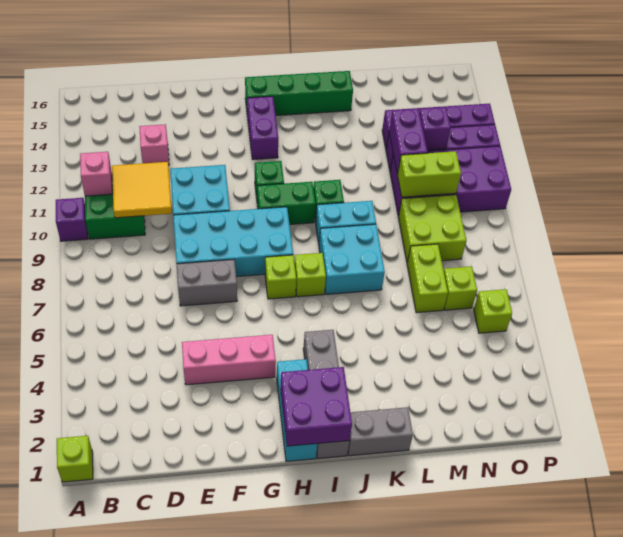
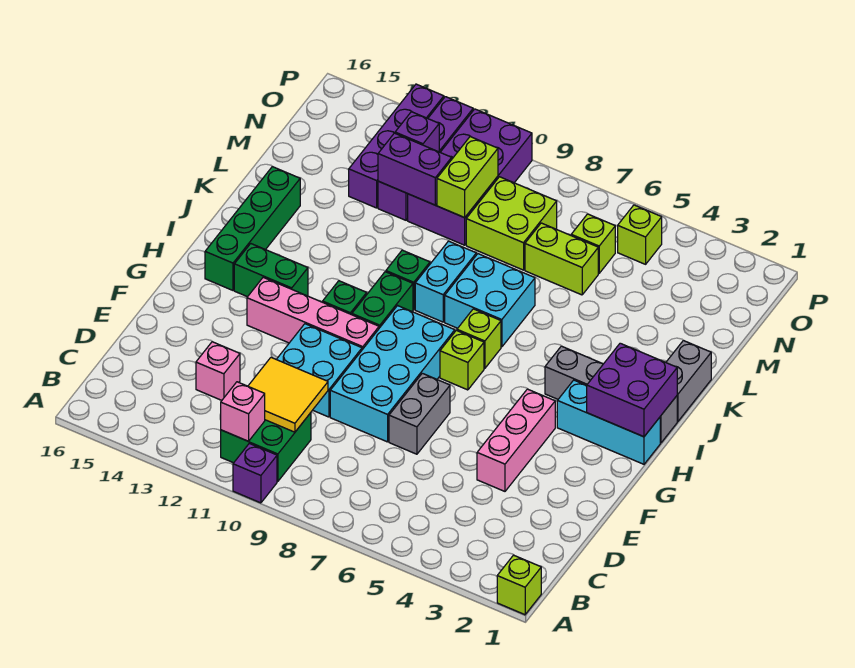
none -> pink 1x4 brick [247,277,379,350]
purple 1x2 brick [247,96,278,160] -> green 1x2 brick [234,244,308,297]

